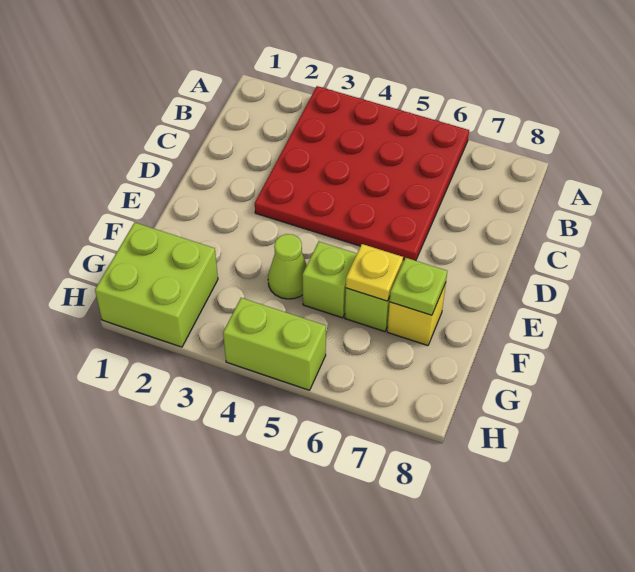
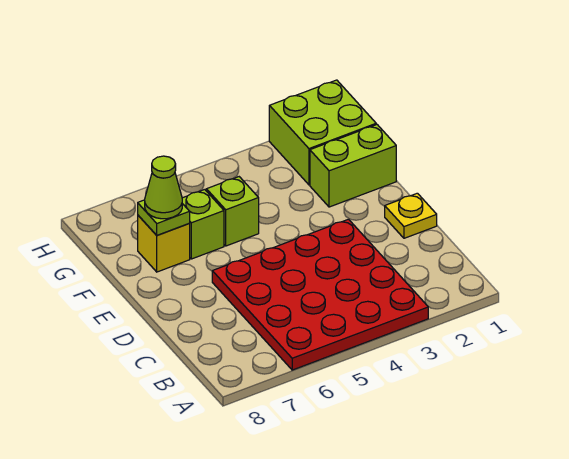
lime 1x1 cone [268,234,307,299] -> lime 1x1 cone moved to [145,156,182,219]
yellow 1x1 plate [346,244,403,301] -> yellow 1x1 plate moved to [385,193,437,238]
lime 1x2 brick [223,298,326,390] -> lime 1x2 brick moved to [310,124,396,207]

